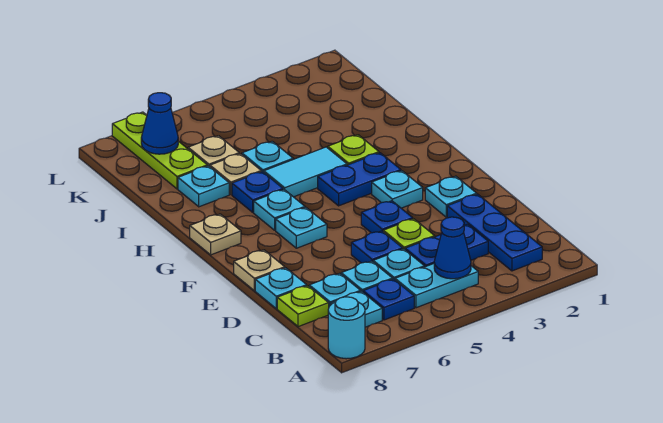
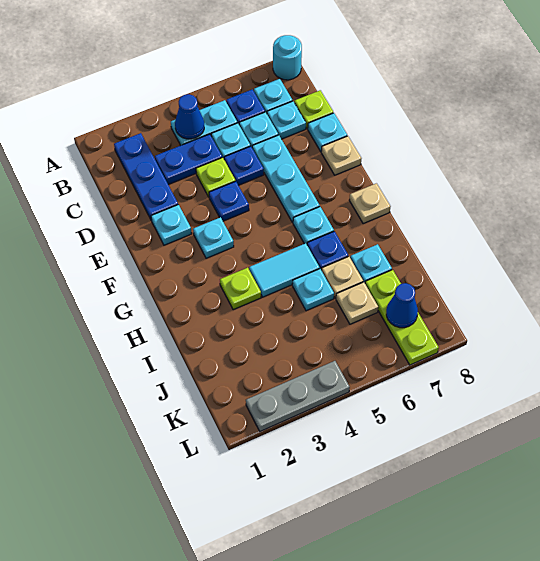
cyan 1x1 plate [276,207,327,248] -> cyan 1x3 plate [252,135,320,223]
blue 1x2 plate [318,153,401,206] -> none
none -> grey 1x3 plate [246,361,350,431]

